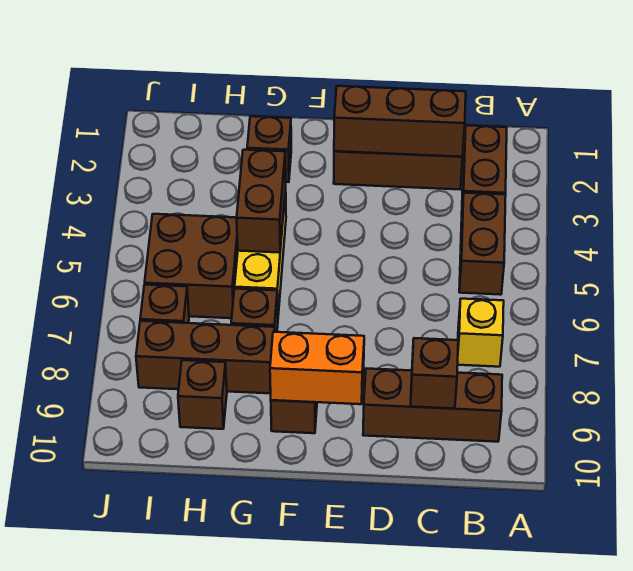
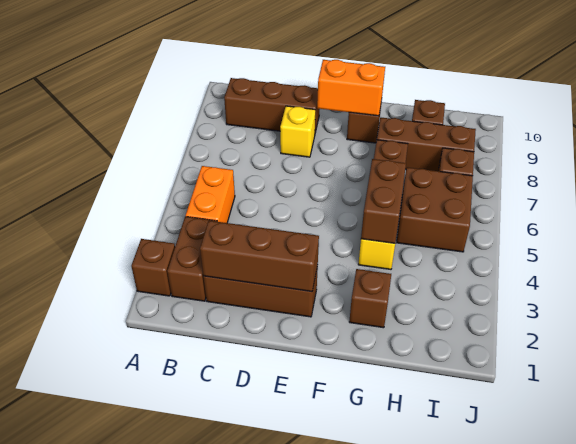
brown 1x2 brick [459,193,506,295] -> orange 1x2 brick [186,166,235,223]
yellow 1x1 brick [458,299,504,367] -> yellow 1x1 brick moved to [280,106,315,157]
brown 1x1 brick [411,338,458,409] -> brown 1x1 brick moved to [131,239,175,296]

